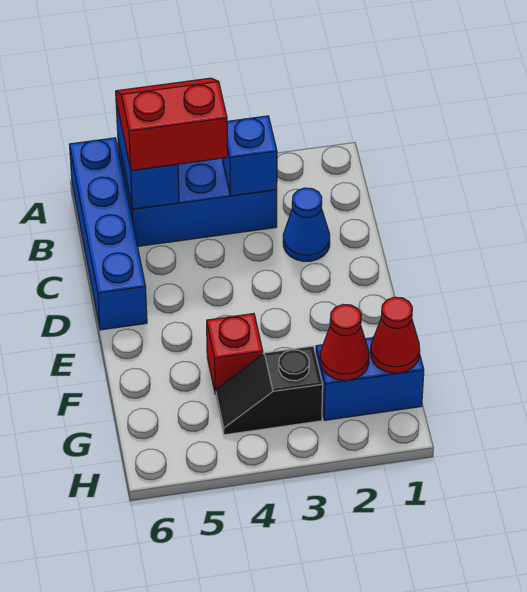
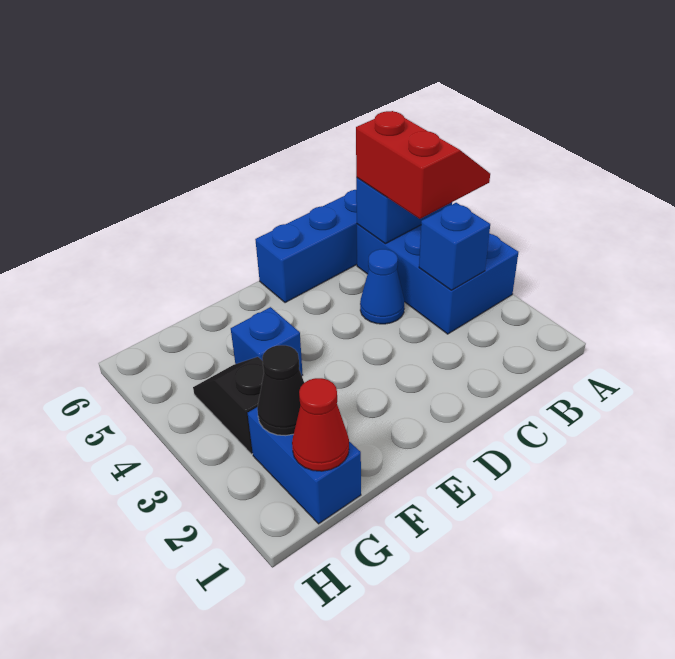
blue 1x1 cone [283,188,330,261] -> blue 1x1 cone moved to [360,249,405,324]
red 1x1 brick [207,314,263,394] -> blue 1x1 brick [231,307,303,375]
red 1x1 cone [320,304,369,380] -> black 1x1 cone [257,345,304,436]

